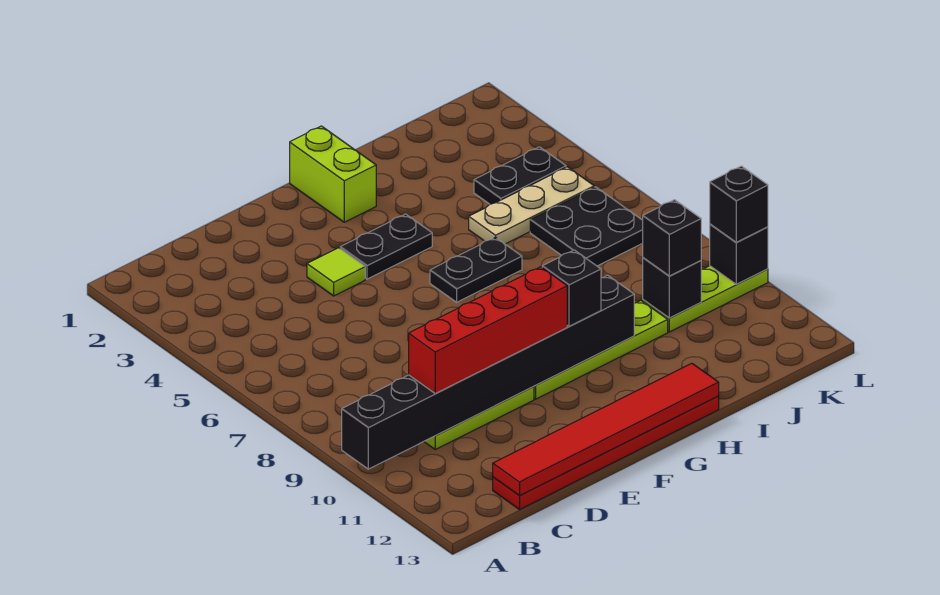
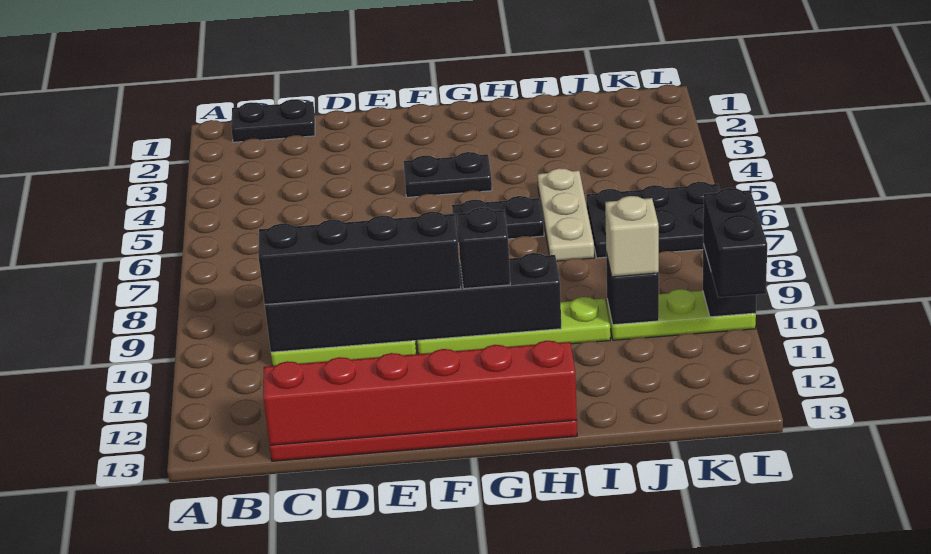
black 1x8 brick [342,275,634,469] -> black 1x6 brick [265,253,561,352]
red 1x4 brick [409,267,567,393] -> black 1x4 brick [258,212,461,304]
red 1x6 tile [493,363,719,495] -> red 1x6 brick [263,341,577,445]
lime 1x1 tile [307,248,365,296] -> none
lime 1x2 brick [290,126,376,222] -> none
tan 1x3 plate [469,167,594,244] -> tan 1x3 plate turned to [538,168,594,261]
black 1x2 plate [474,147,566,204] -> black 1x2 plate moved to [231,99,315,142]
black 2x2 plate [530,187,643,266] -> black 2x3 plate [586,182,720,258]
black 1x1 brick [643,200,701,276] -> tan 1x1 brick [605,196,659,277]
black 1x1 brick [710,166,768,242] -> black 1x2 brick [703,188,767,298]

